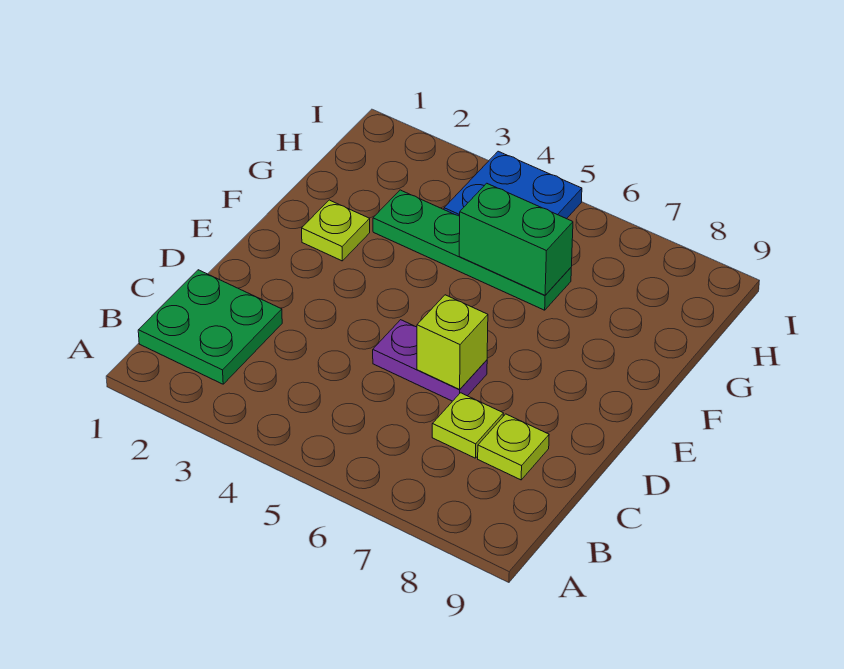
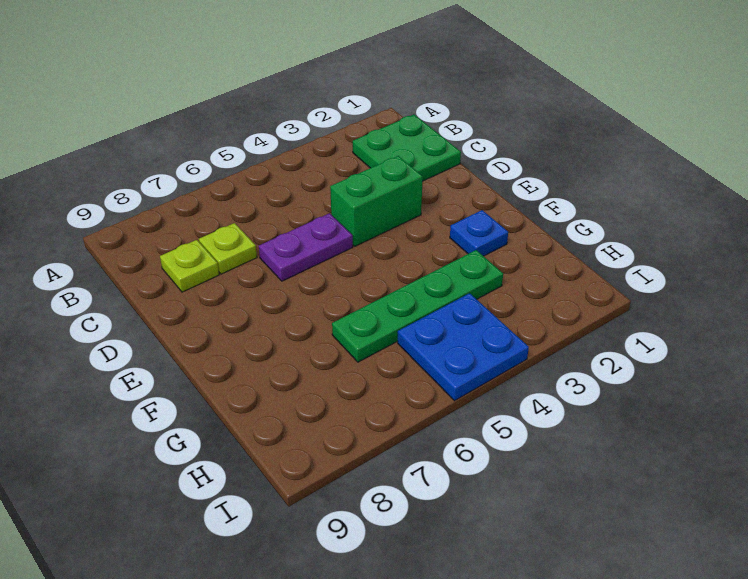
lime 1x1 brick [417,295,488,389] -> none
lime 1x1 plate [302,200,370,261] -> blue 1x1 plate [450,210,508,256]
green 1x2 brick [459,183,573,295] -> green 1x2 brick moved to [330,156,423,246]

